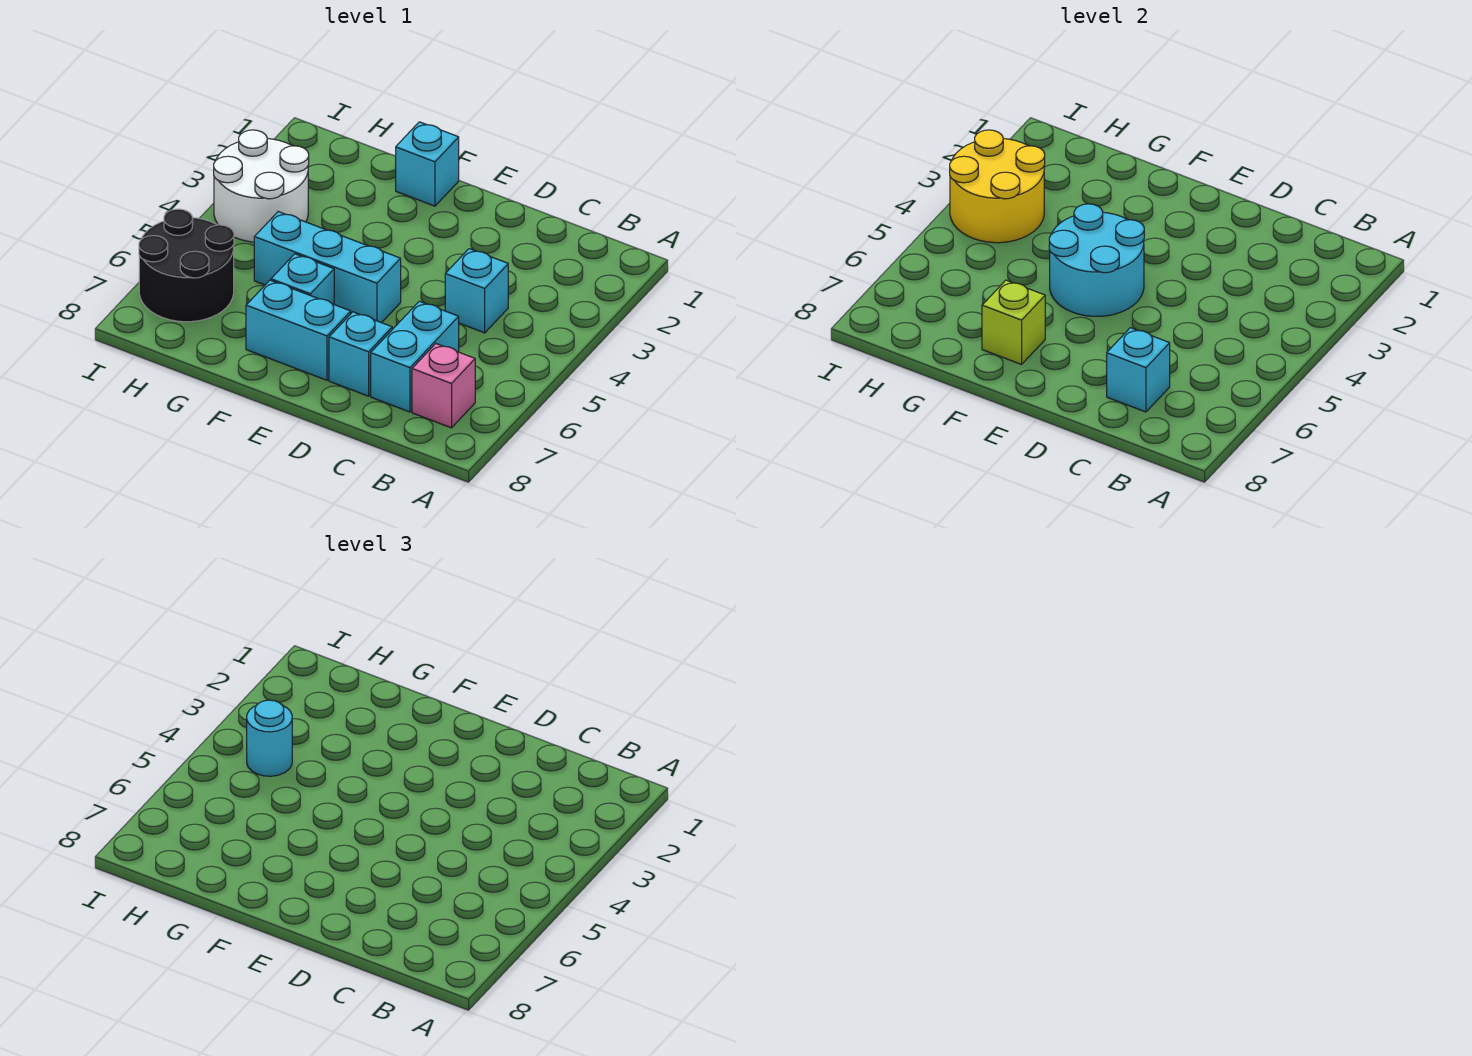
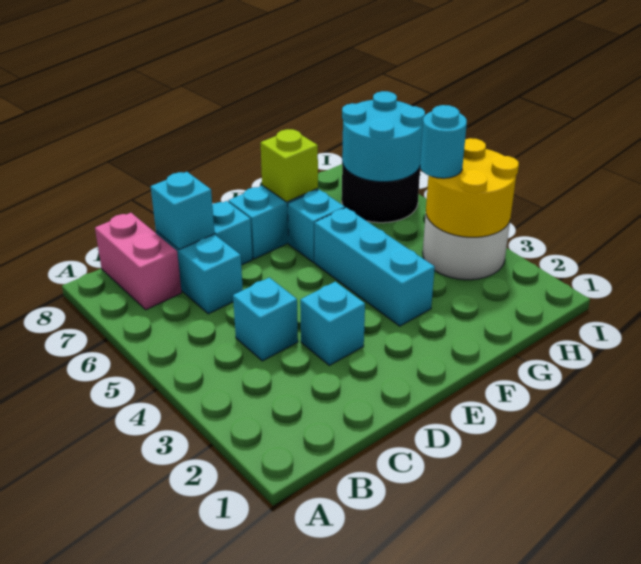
pink 1x1 brick [412,344,475,428] -> pink 1x2 brick [95,213,182,310]
cyan 2x2 round brick [1049,204,1144,316] -> cyan 2x2 round brick moved to [342,91,425,182]
cyan 1x3 brick [254,212,401,323] -> cyan 1x3 brick turned to [315,208,435,326]
cyan 1x1 brick [396,122,459,206] -> cyan 1x1 brick moved to [300,282,365,365]

